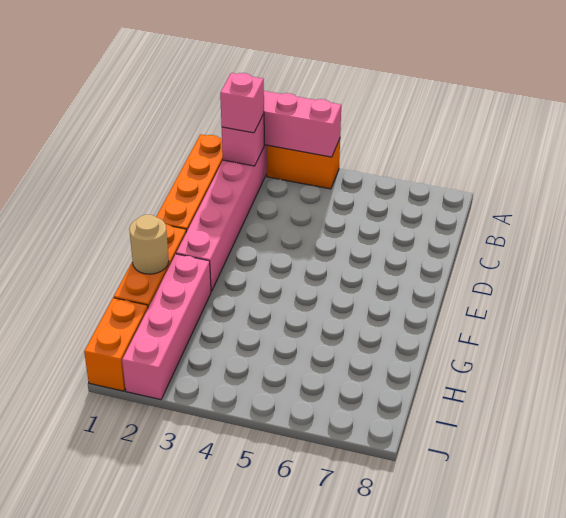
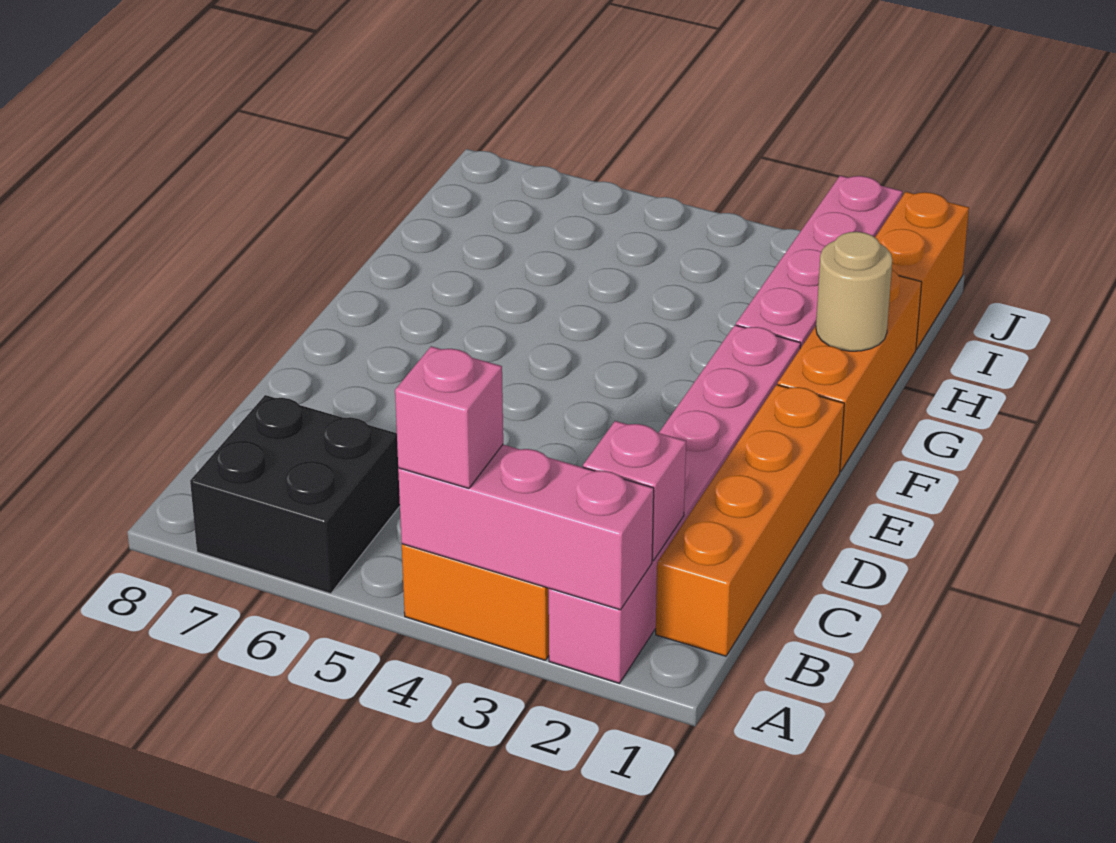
none -> black 2x2 brick [190,395,400,594]
pink 1x1 brick [220,73,264,133] -> pink 1x1 brick moved to [395,346,503,488]

